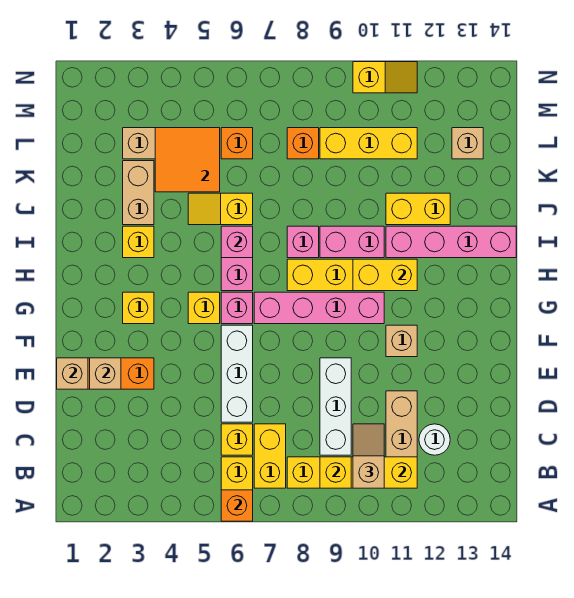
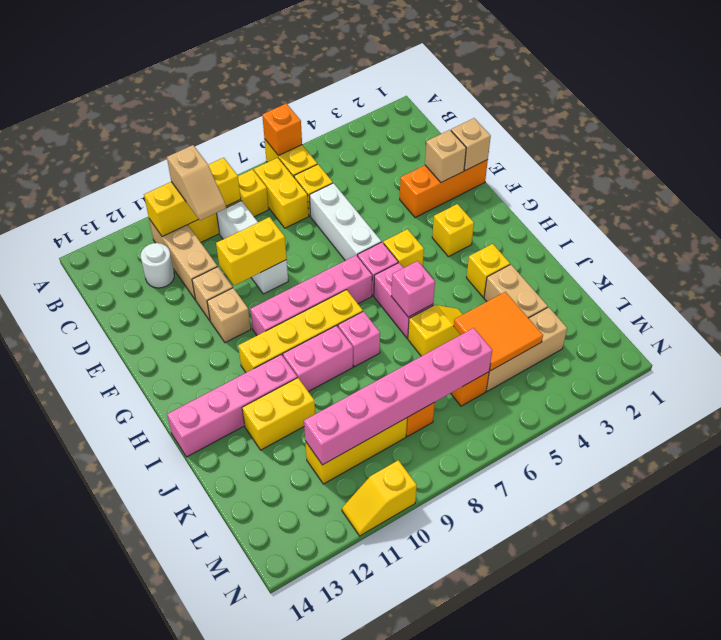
yellow 1x2 brick [353,259,417,291] -> yellow 1x2 brick moved to [216,217,287,286]
none -> pink 1x6 brick [304,328,492,465]
tan 1x1 brick [452,128,483,159] -> tan 1x1 brick moved to [192,267,233,320]

